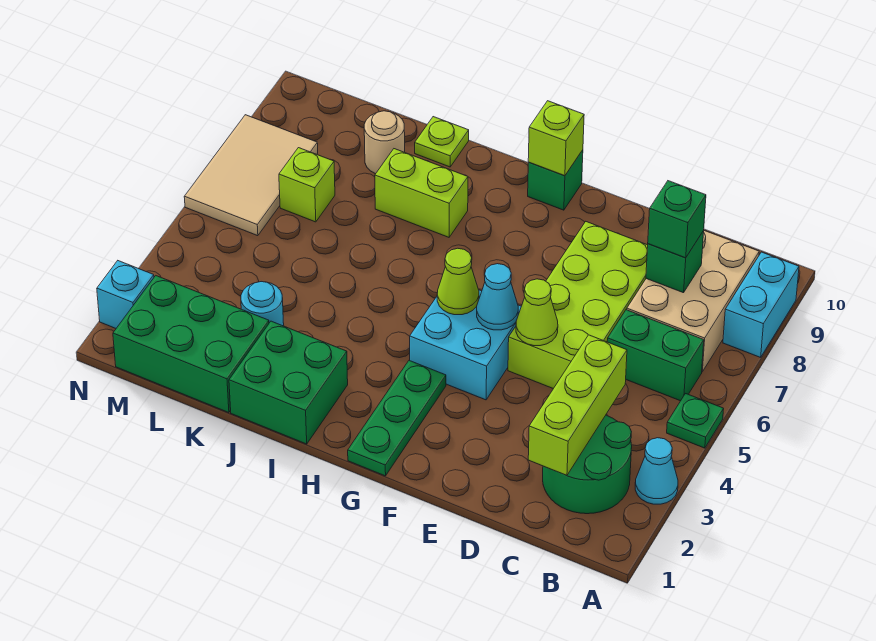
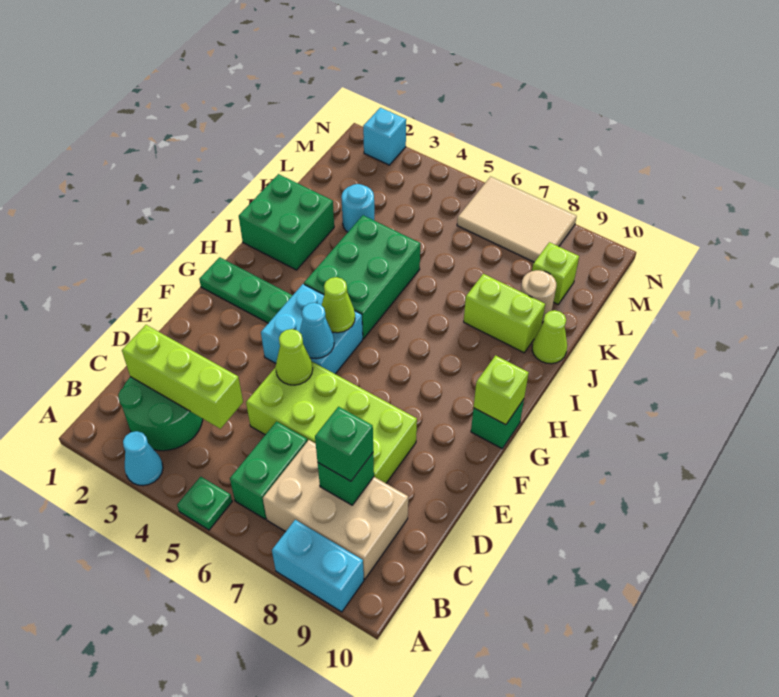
lime 1x2 brick [375,149,468,237] -> lime 1x2 brick turned to [464,274,545,353]
lime 1x1 plate [415,117,469,167] -> lime 1x1 cone [532,310,567,364]
green 2x3 brick [113,276,269,413] -> green 2x3 brick moved to [304,215,420,339]
lime 1x1 brick [279,148,335,222] -> lime 1x1 brick moved to [532,242,579,304]

